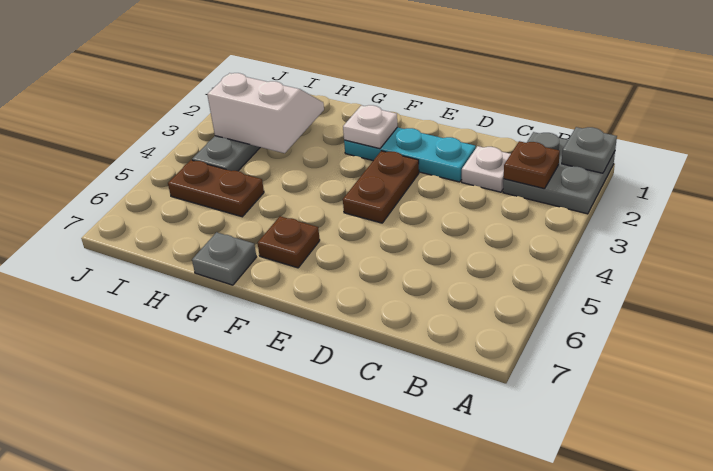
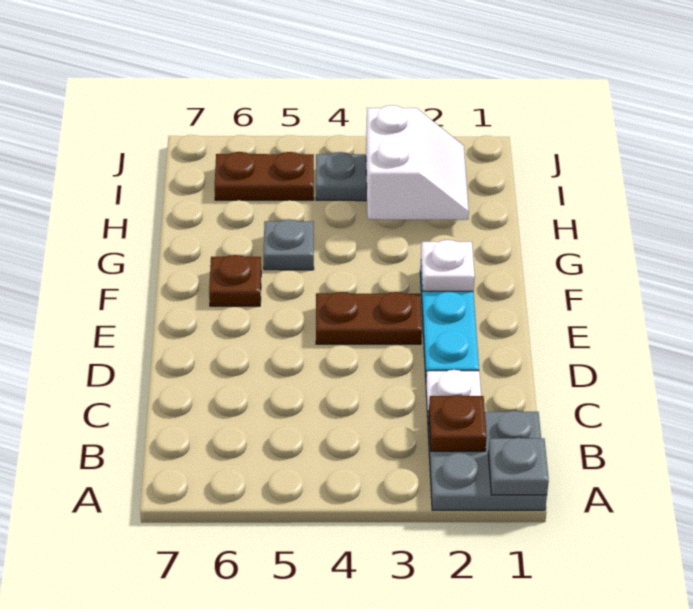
grey 1x1 plate [192,232,256,285] -> grey 1x1 plate moved to [264,219,314,270]
brown 1x2 plate [168,160,264,217] -> brown 1x2 plate turned to [215,152,314,200]

